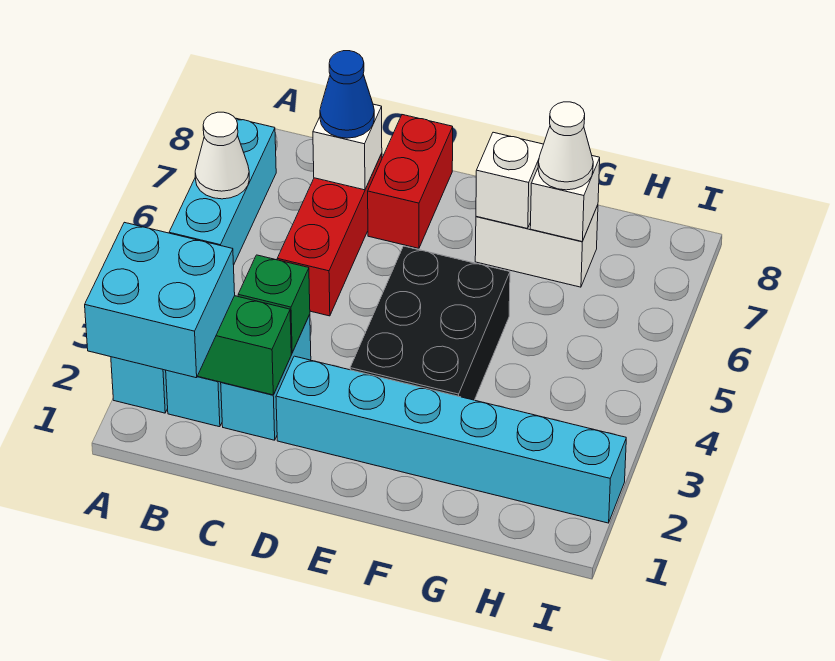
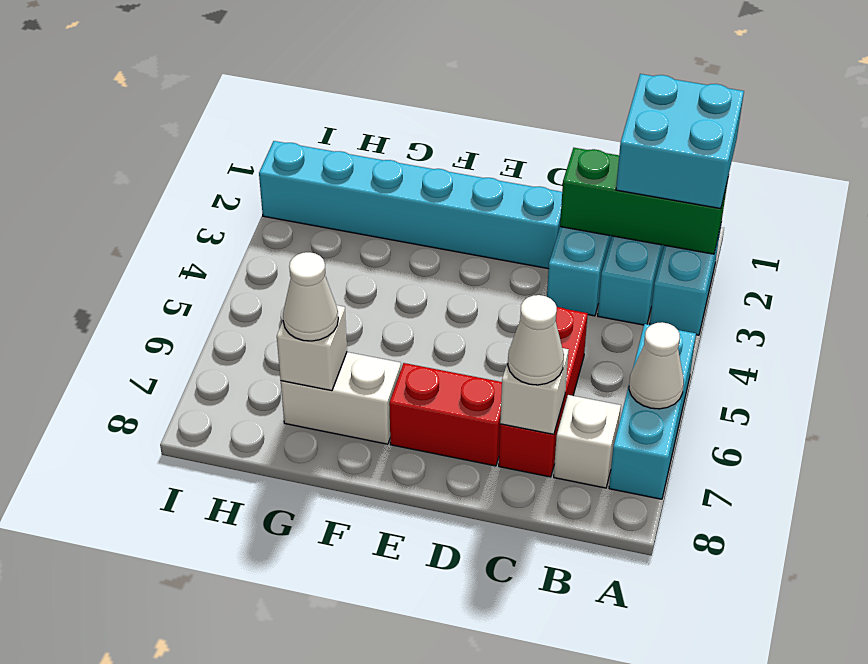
green 1x1 brick [238,255,310,353] -> none
blue 1x1 cone [320,51,374,138] -> white 1x1 cone [508,295,564,385]
red 1x2 brick [368,115,453,248] -> red 1x2 brick turned to [389,363,502,466]
black 2x3 brick [350,246,510,400] -> none
white 1x1 brick [476,132,544,229] -> white 1x1 brick moved to [554,395,621,488]

